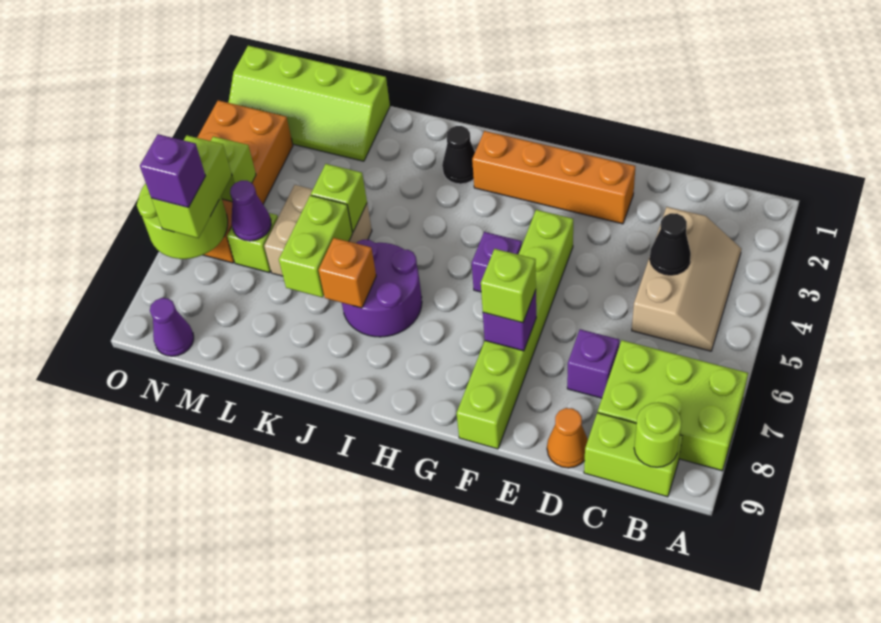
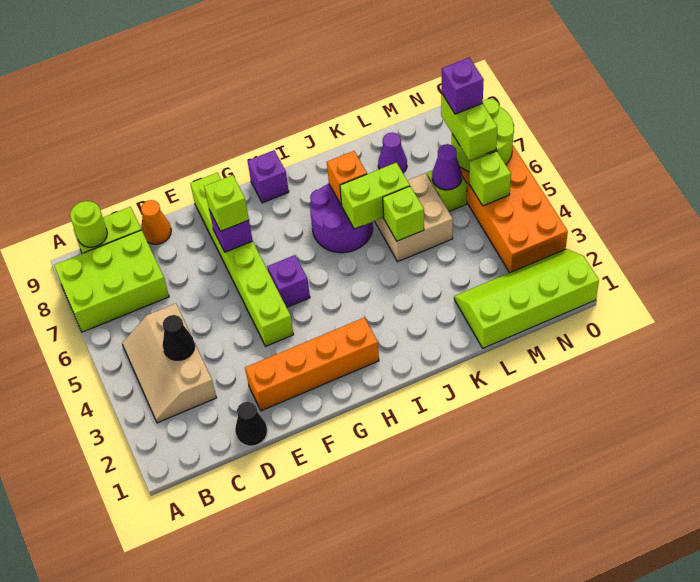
purple 1x1 brick [567,329,619,398] -> purple 1x1 brick moved to [248,150,289,203]
black 1x1 cone [442,126,475,184] -> black 1x1 cone moved to [235,402,267,446]
lime 1x2 brick [279,195,352,298] -> lime 1x2 brick turned to [340,163,410,229]
purple 1x1 cone [150,298,194,356] -> purple 1x1 cone moved to [378,133,407,173]

